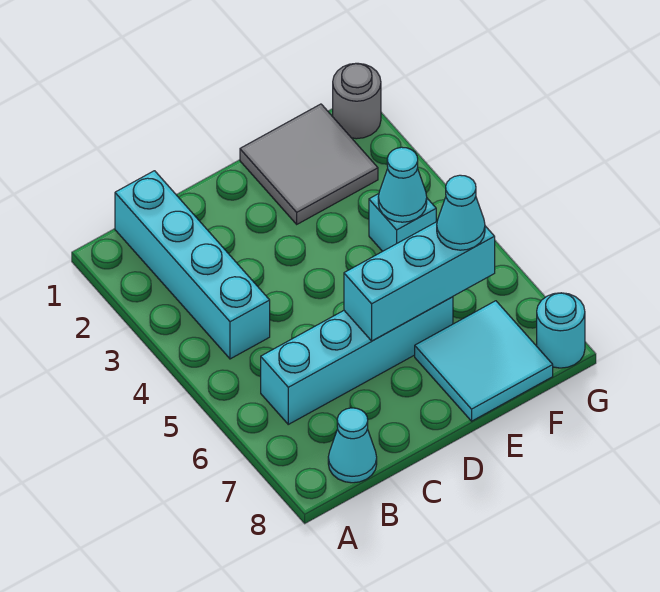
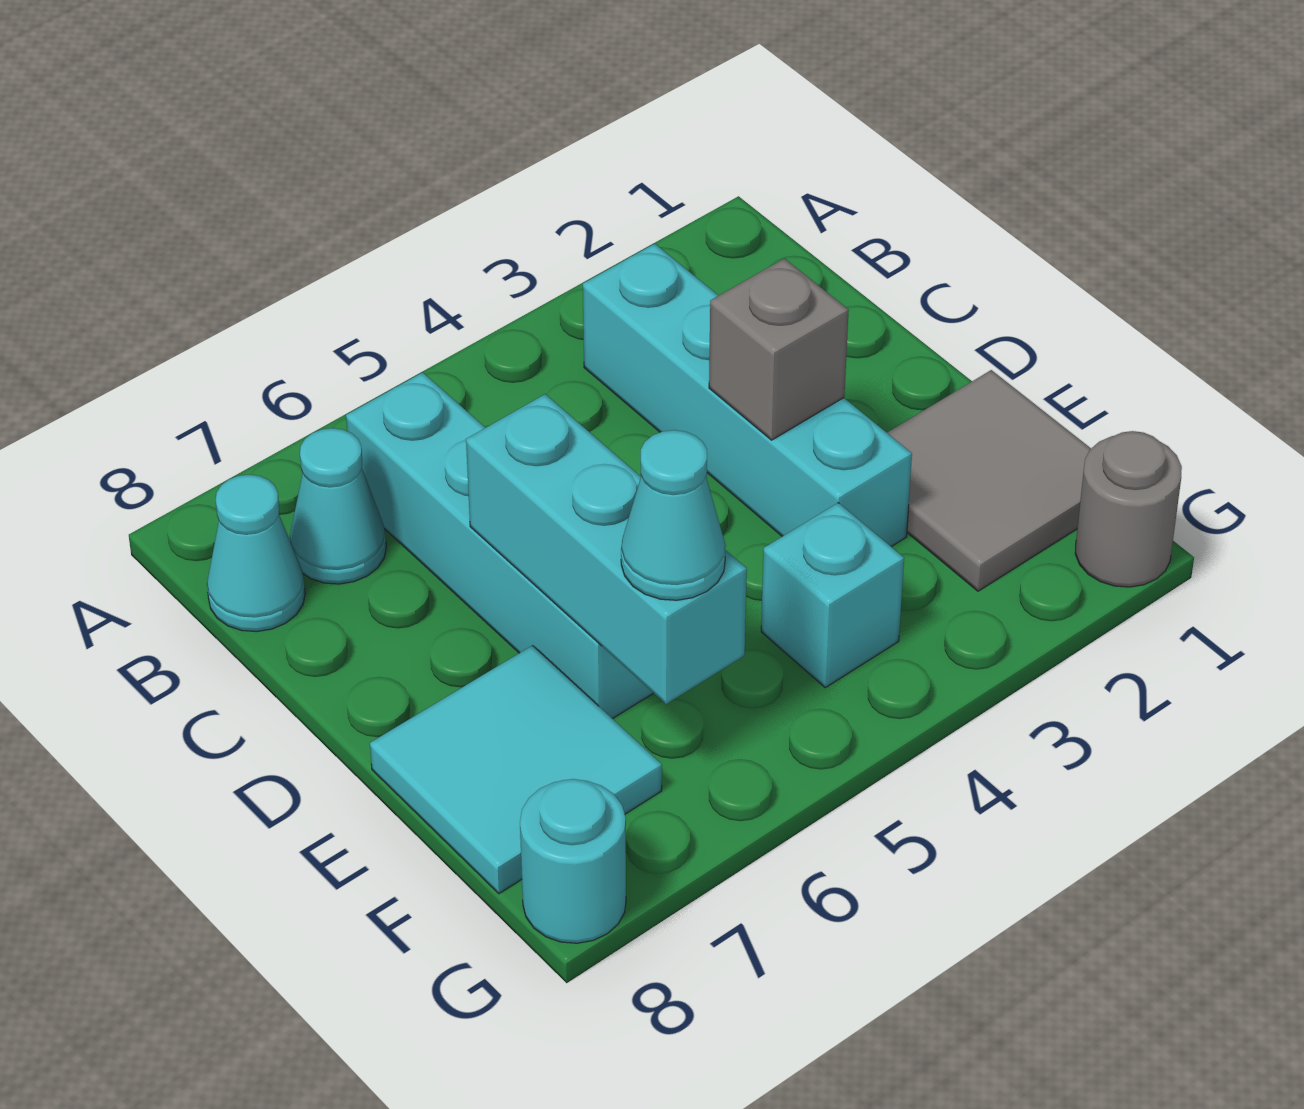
cyan 1x4 brick [115,171,270,359] -> cyan 1x4 brick turned to [583,244,912,547]
none -> grey 1x1 brick [709,259,849,440]
cyan 1x1 cone [378,147,427,222] -> cyan 1x1 cone moved to [289,428,386,584]

